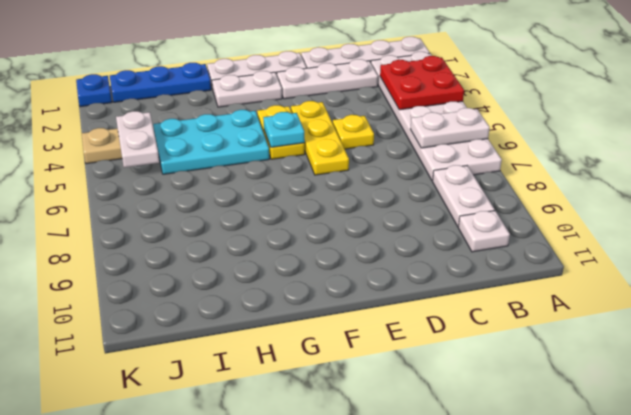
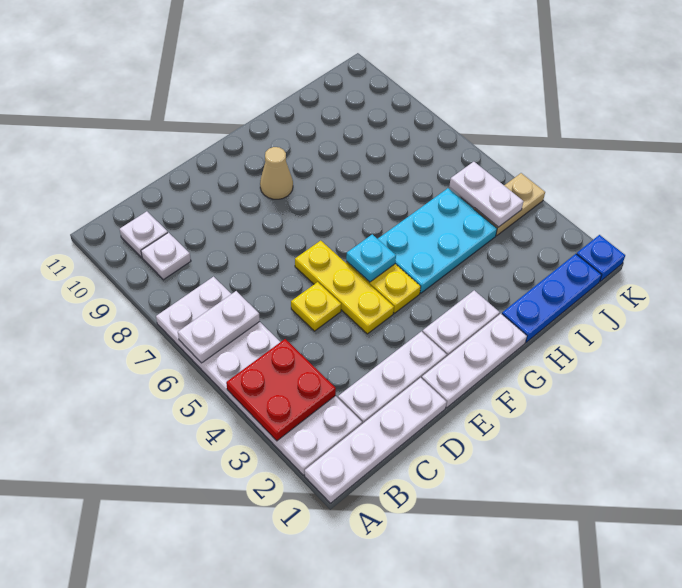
white 1x2 plate [433,165,495,227] -> white 1x1 plate [141,233,191,280]
none -> tan 1x1 cone [260,147,293,199]

